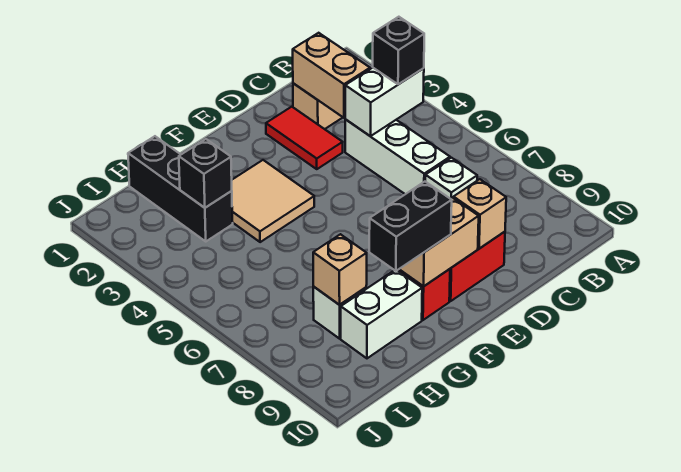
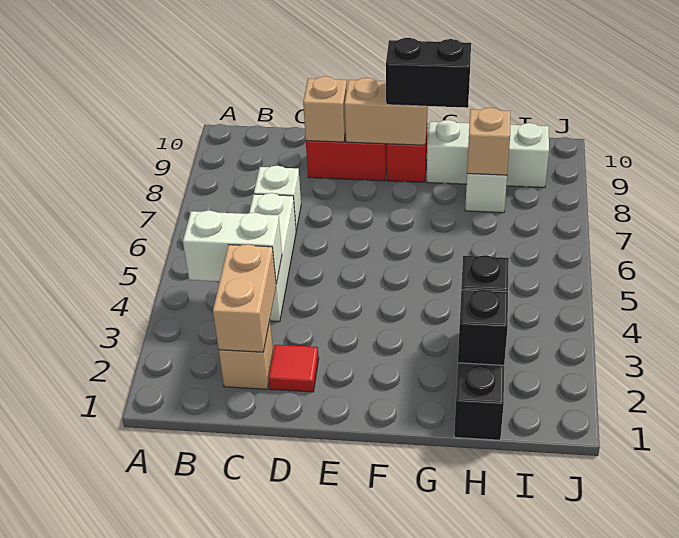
black 1x1 brick [373,17,424,84] -> black 1x1 brick moved to [458,290,508,365]
red 1x2 tile [266,107,343,169] -> red 1x1 tile [269,345,319,392]
tan 2x2 tile [232,160,314,242] -> none
white 1x2 brick [341,270,422,358] -> white 1x3 brick [427,120,549,187]

